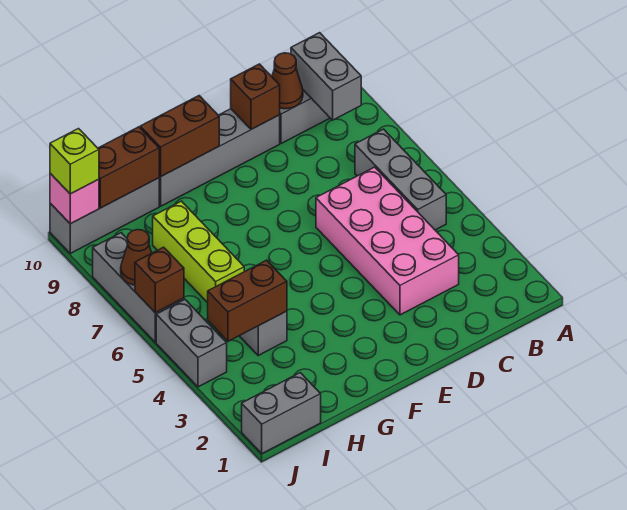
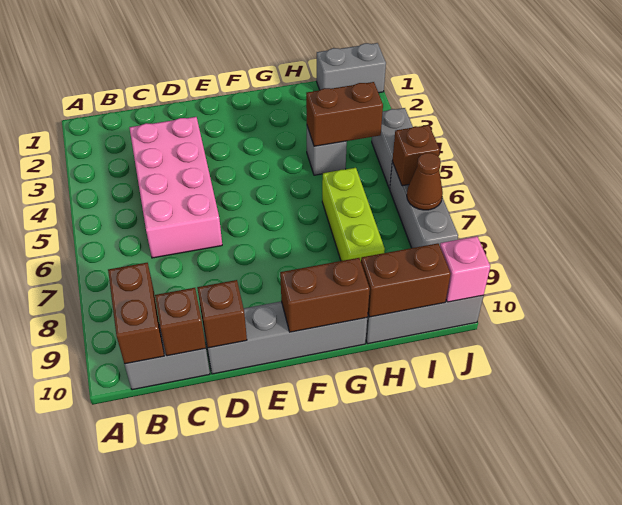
grey 1x3 brick [355,129,446,230] -> none
grey 1x2 brick [291,33,361,120] -> brown 1x2 brick [108,263,164,364]
brown 1x1 cone [272,53,303,109] -> brown 1x1 brick [155,288,206,356]
lime 1x1 brick [50,129,99,194] -> none

